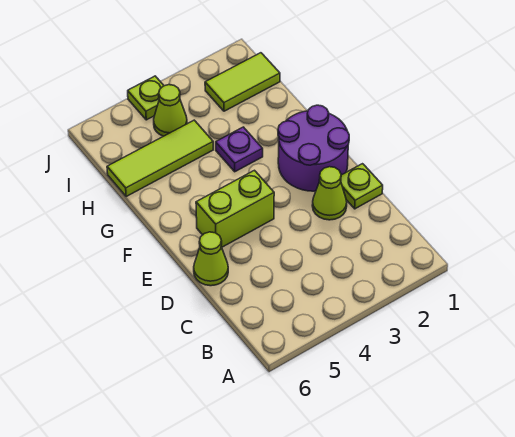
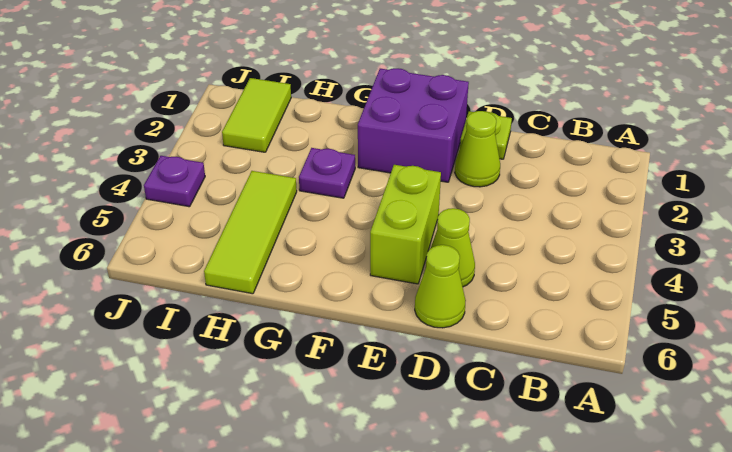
purple 2x2 round brick [278,105,349,191] -> purple 2x2 brick [358,68,469,182]
lime 1x1 cone [154,85,187,136] -> lime 1x1 cone moved to [430,208,475,287]
lime 1x1 plate [128,76,164,120] -> purple 1x1 plate [144,156,205,207]

